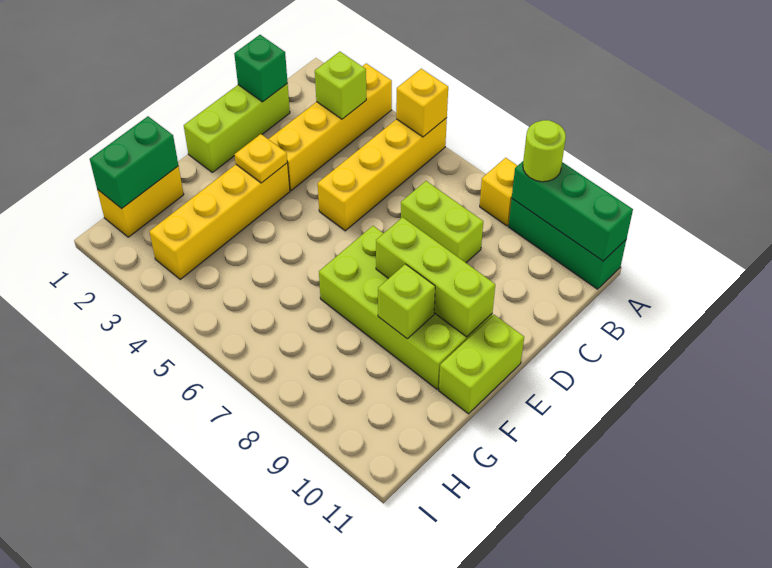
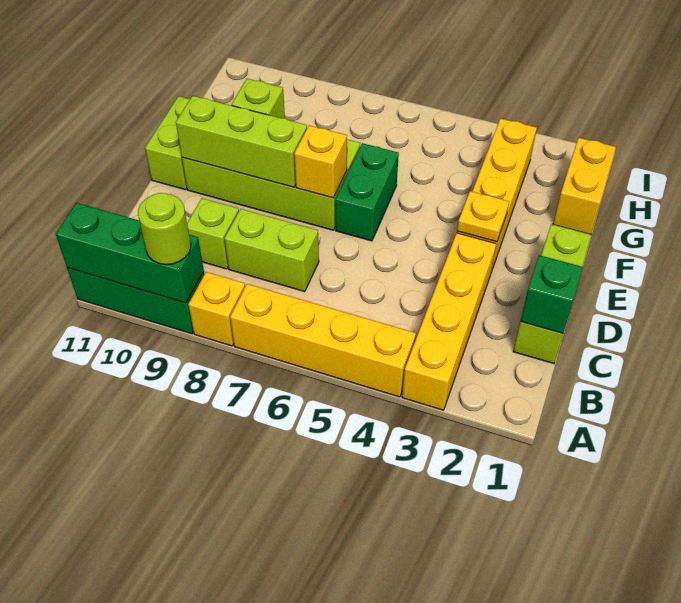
yellow 1x4 brick [318,118,447,231] -> yellow 1x4 brick turned to [230,284,416,397]
yellow 1x1 brick [396,69,448,137] -> yellow 1x1 brick moved to [294,125,347,198]
lime 1x1 brick [315,52,366,119] -> lime 1x1 brick moved to [187,198,239,269]
green 1x2 brick [90,116,178,209] -> green 1x2 brick moved to [335,143,399,241]

